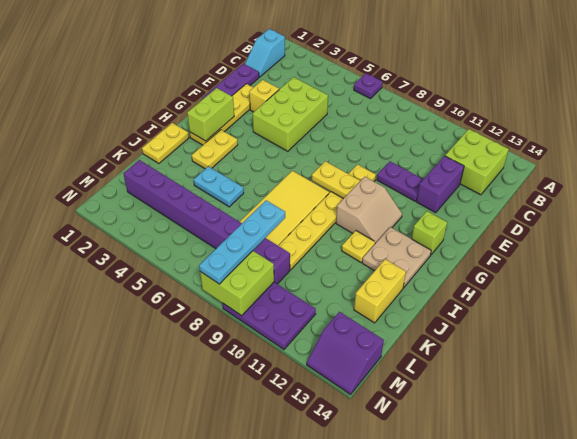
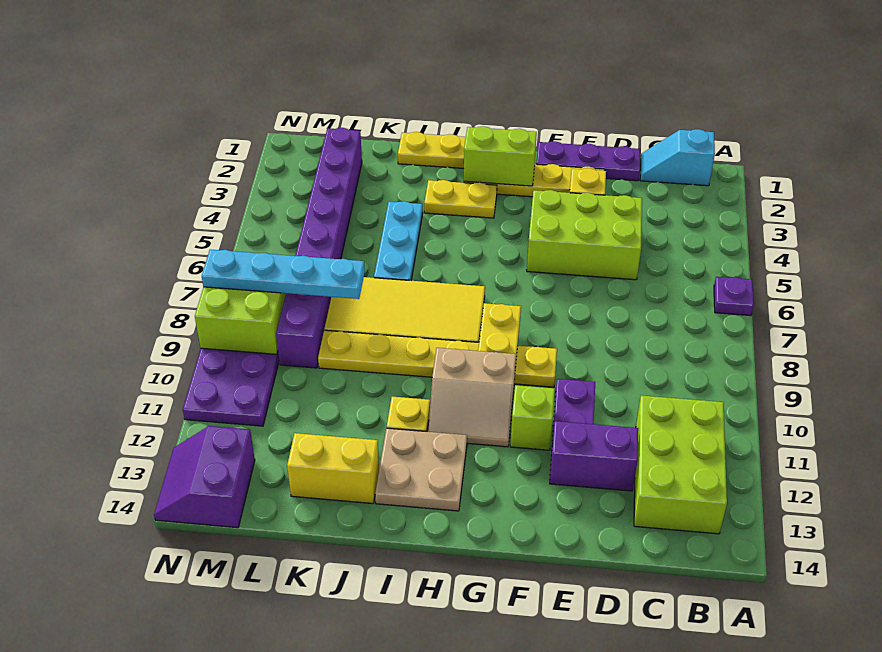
lime 2x2 brick [445,129,509,195] -> lime 2x3 brick [634,395,727,534]
lime 1x1 brick [412,211,447,255] -> lime 1x1 brick moved to [510,385,555,450]
cyan 1x2 plate [194,166,244,207] -> cyan 1x3 plate [374,201,423,281]

